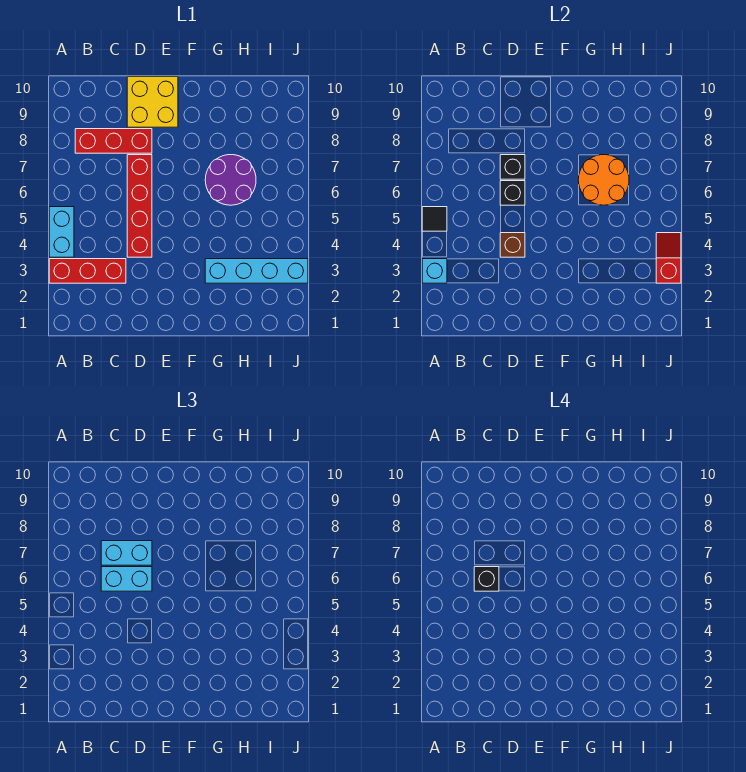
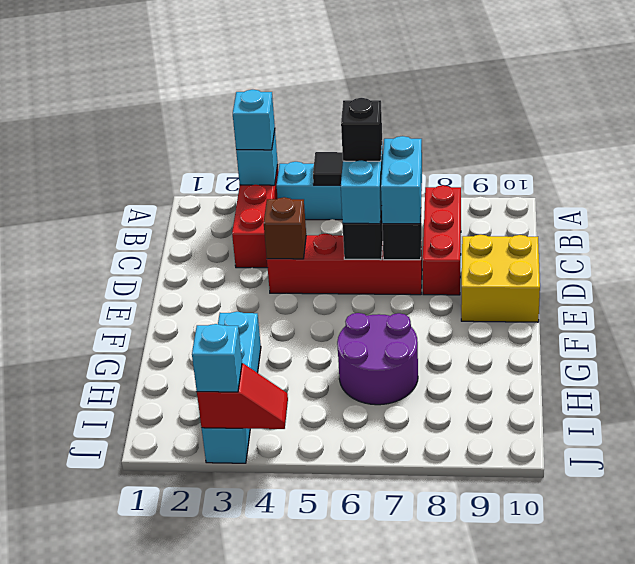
none -> cyan 1x1 brick [233,90,275,150]
orange 2x2 round brick [578,155,629,205] -> none
none -> cyan 1x1 brick [192,324,242,392]

